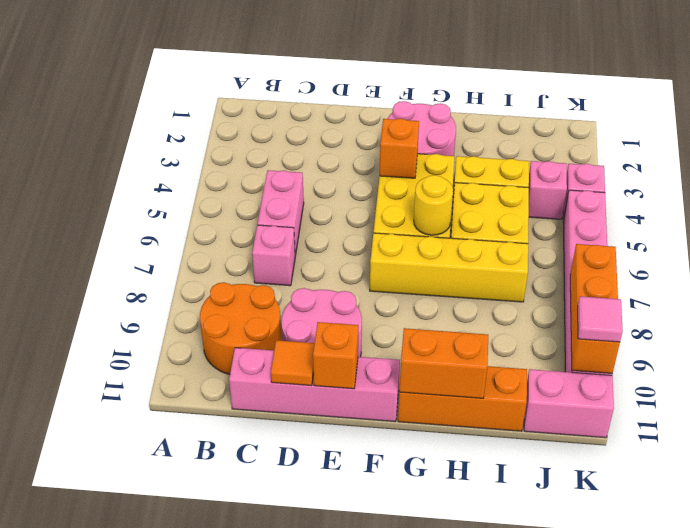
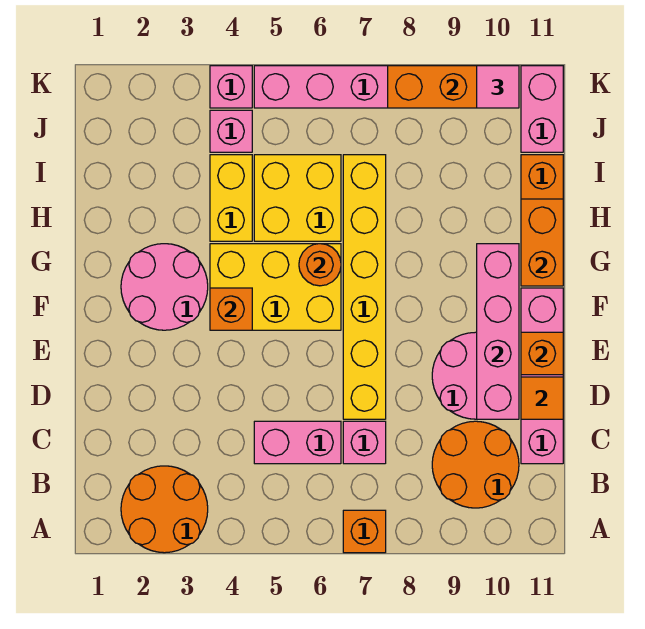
none -> orange 2x2 round brick [121,466,208,553]
none -> orange 1x1 brick [343,510,386,553]
none -> pink 1x4 brick [477,244,519,419]
yellow 1x4 brick [370,233,528,302] -> yellow 1x6 brick [343,155,386,419]
yellow 1x1 round brick [414,175,453,235] -> orange 1x1 round brick [299,244,341,286]

